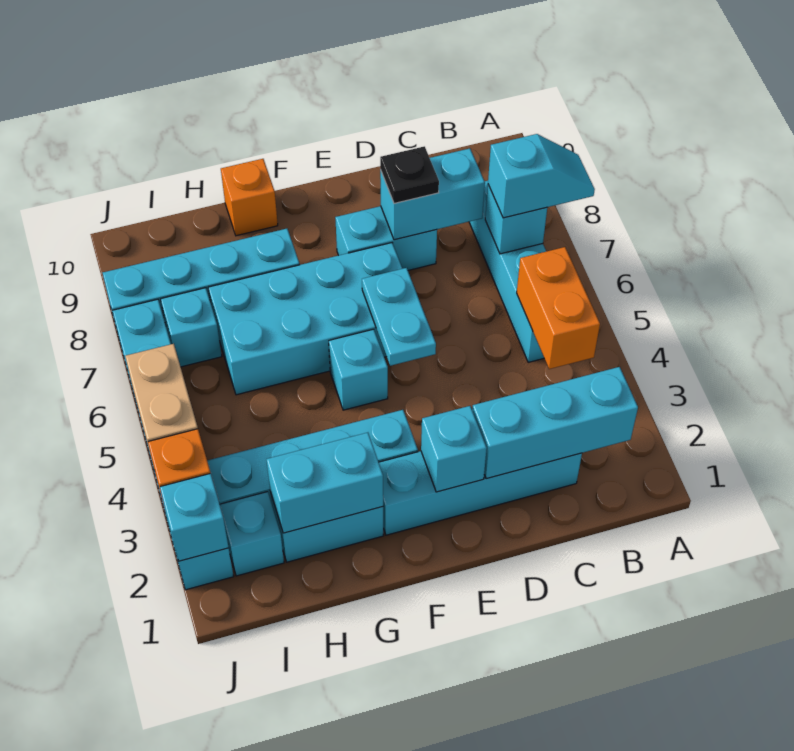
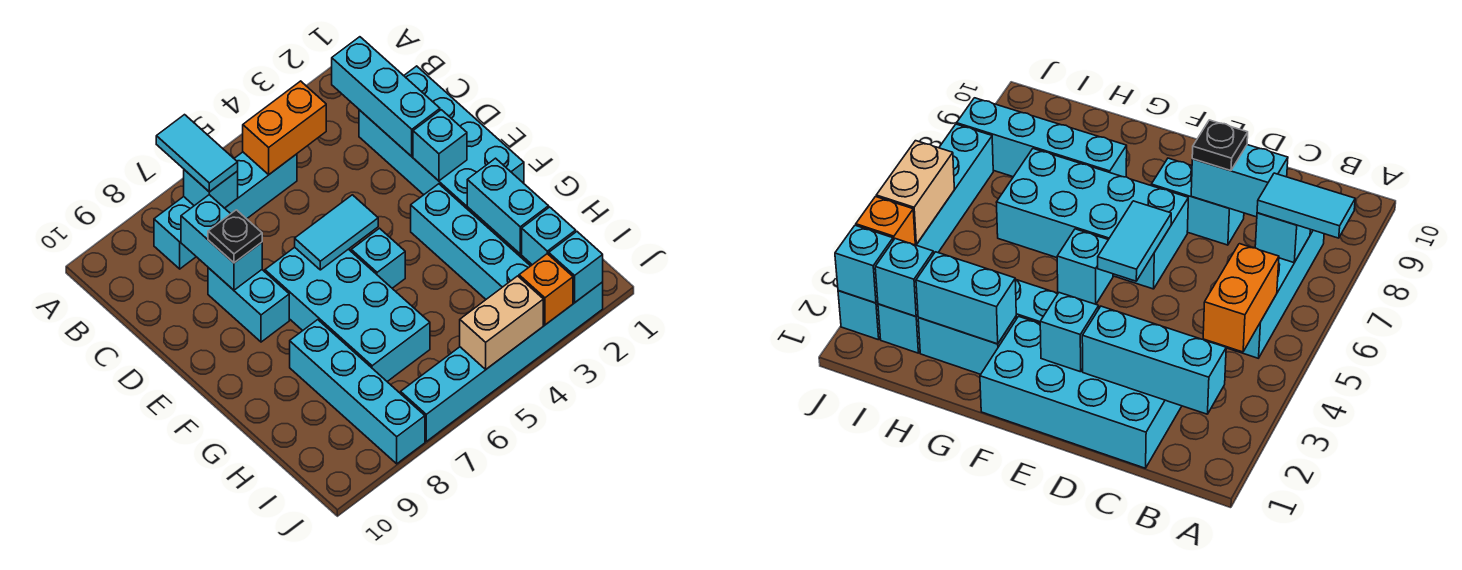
cyan 1x2 slope [488,134,595,218] -> cyan 1x2 tile [156,115,238,192]
cyan 1x4 brick [379,451,582,535] -> cyan 2x4 brick [359,66,524,208]
cyan 1x2 plate [362,268,436,366] -> cyan 1x2 tile [295,195,378,270]
orange 1x1 brick [221,159,278,236] -> none
cyan 1x1 brick [161,288,222,367] -> cyan 1x1 brick moved to [521,207,576,265]

